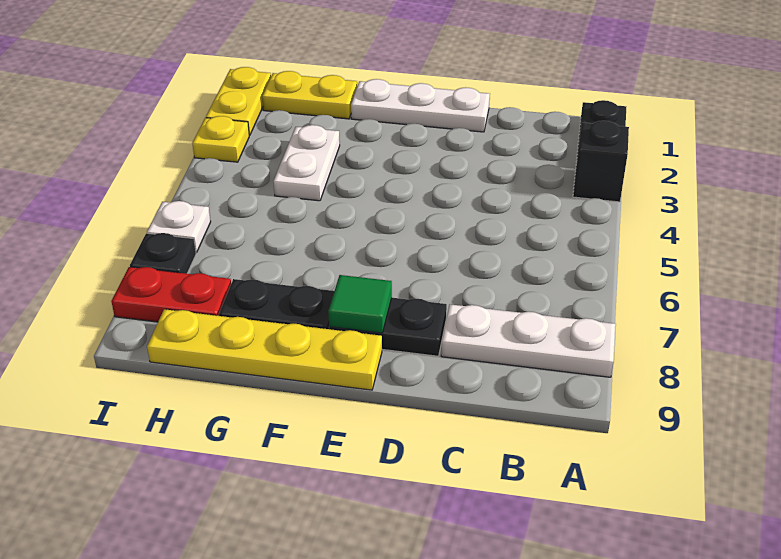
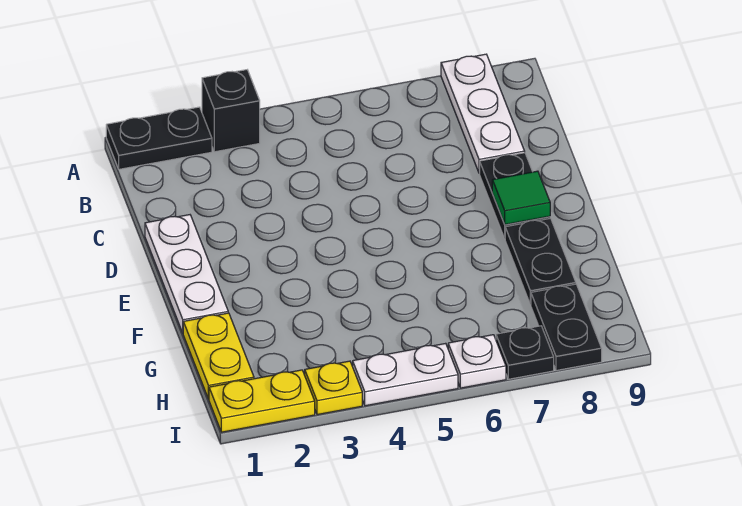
yellow 1x4 plate [147,309,382,390] -> none
white 1x2 plate [274,125,340,201] -> white 1x2 plate moved to [353,343,458,406]
red 1x2 plate [111,267,231,322] -> black 1x2 plate [531,284,602,370]

